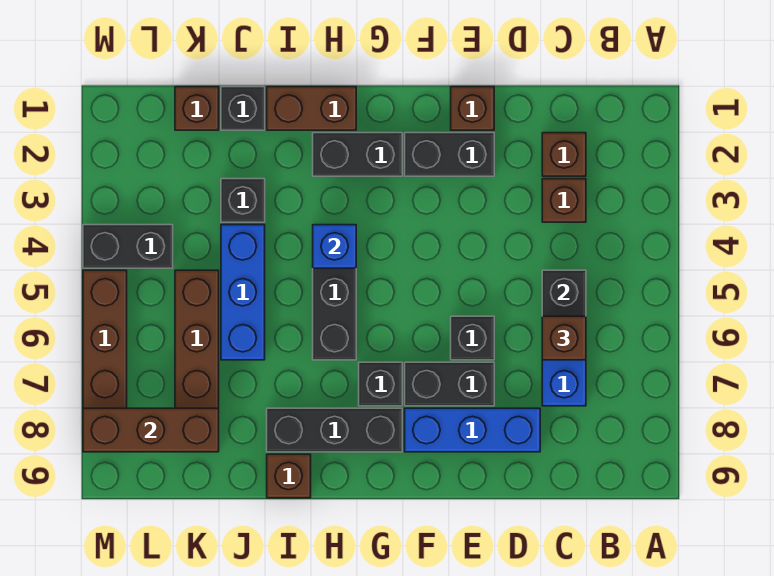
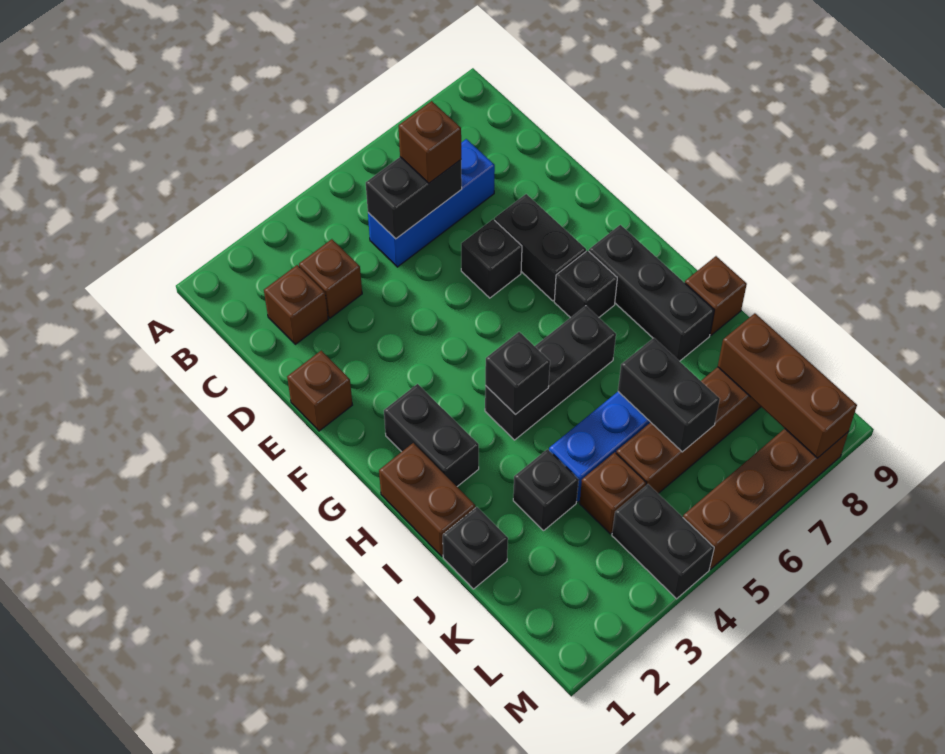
blue 1x3 brick [405,408,540,452] -> none
black 1x2 brick [405,133,494,176] -> black 1x2 brick moved to [618,338,720,452]
blue 1x1 brick [313,225,356,268] -> black 1x1 brick [485,332,550,415]
brown 1x1 brick [175,87,219,130] -> brown 1x1 brick moved to [580,452,646,534]

